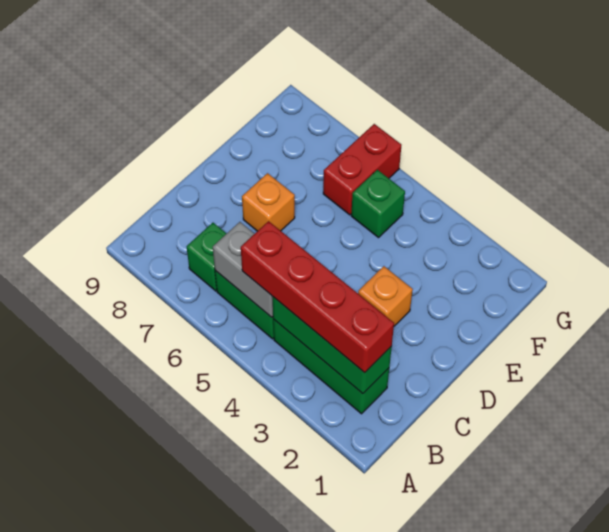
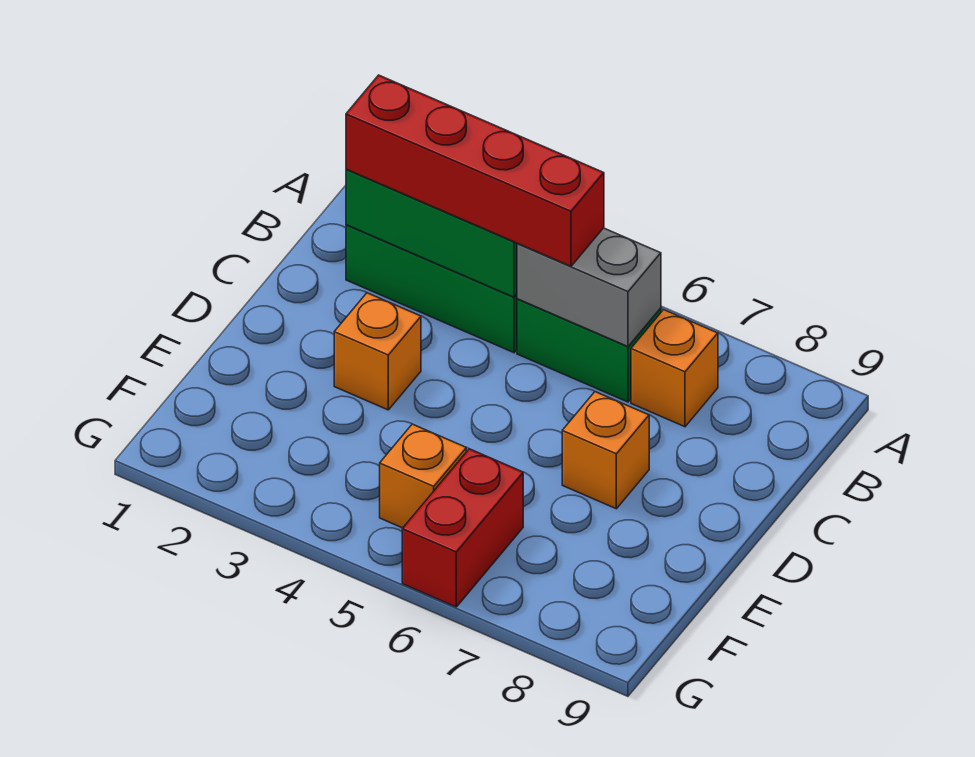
green 1x1 brick [187,223,227,291] -> orange 1x1 brick [631,310,718,427]
green 1x1 brick [351,170,405,238] -> orange 1x1 brick [380,424,466,528]

